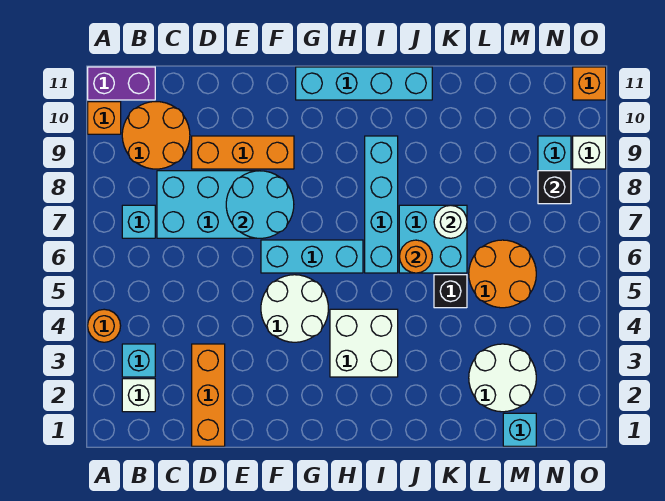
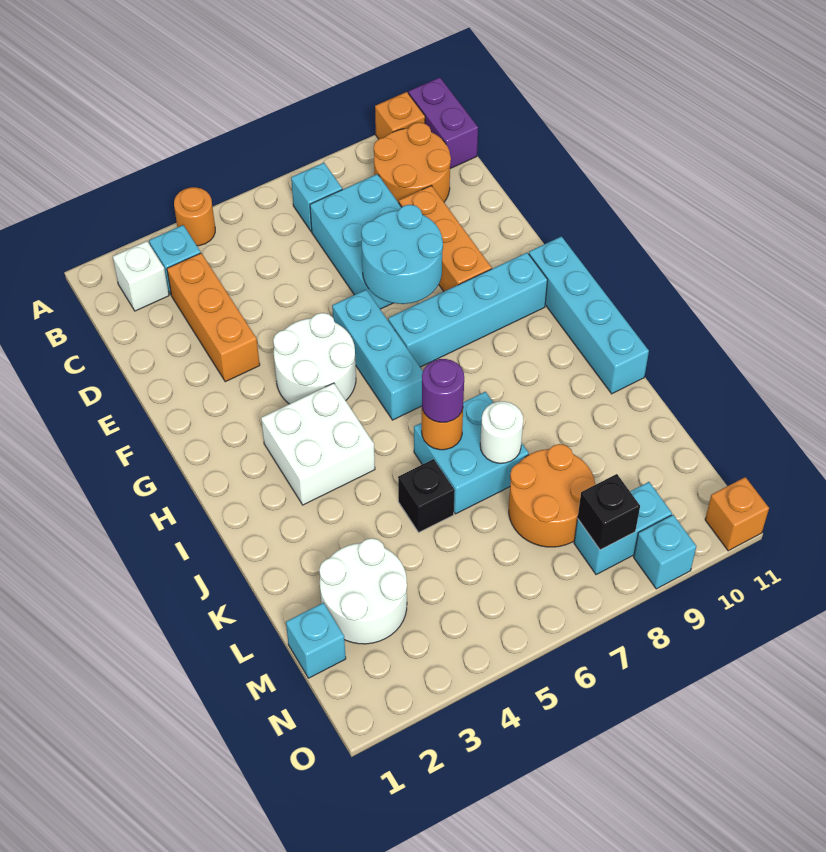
orange 1x3 brick [192,344,225,446] -> orange 1x3 brick turned to [167,253,260,382]
cyan 1x4 brick [365,136,398,273] -> cyan 1x4 brick moved to [388,253,548,367]
none -> purple 1x1 round brick [422,359,464,422]
orange 2x2 round brick [469,240,536,308] -> orange 2x2 round brick moved to [509,444,595,547]
white 1x1 brick [573,136,606,169] -> cyan 1x1 brick [634,515,696,589]

